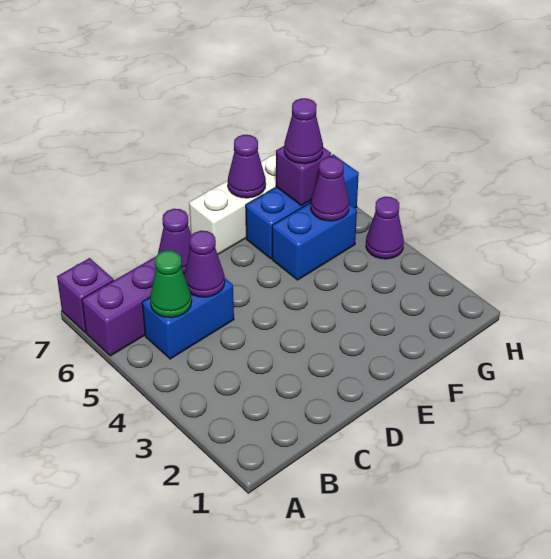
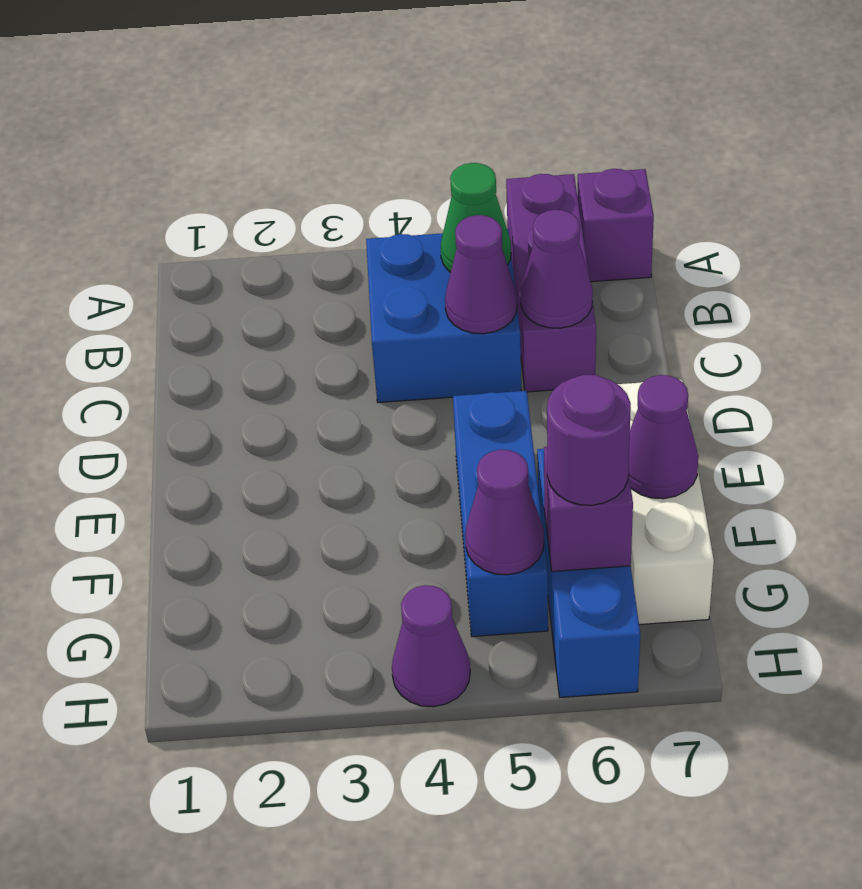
blue 1x2 brick [142,278,234,359] -> blue 2x2 brick [366,229,521,403]
blue 1x2 brick [272,203,357,280] -> blue 1x3 brick [453,391,548,637]
purple 1x1 cone [284,98,323,164] -> purple 1x1 round brick [547,375,631,505]

